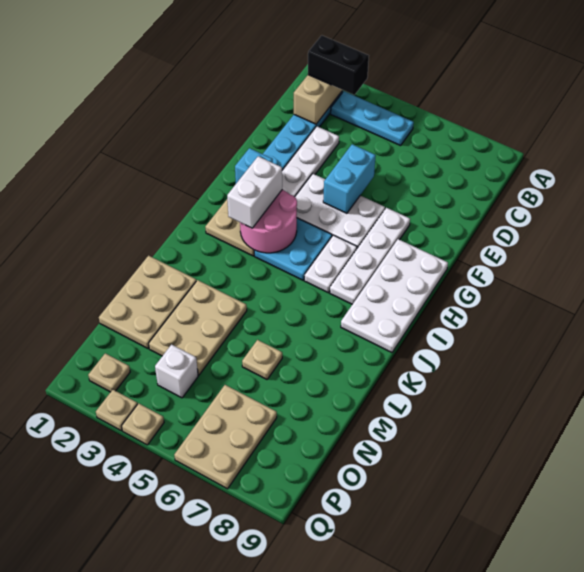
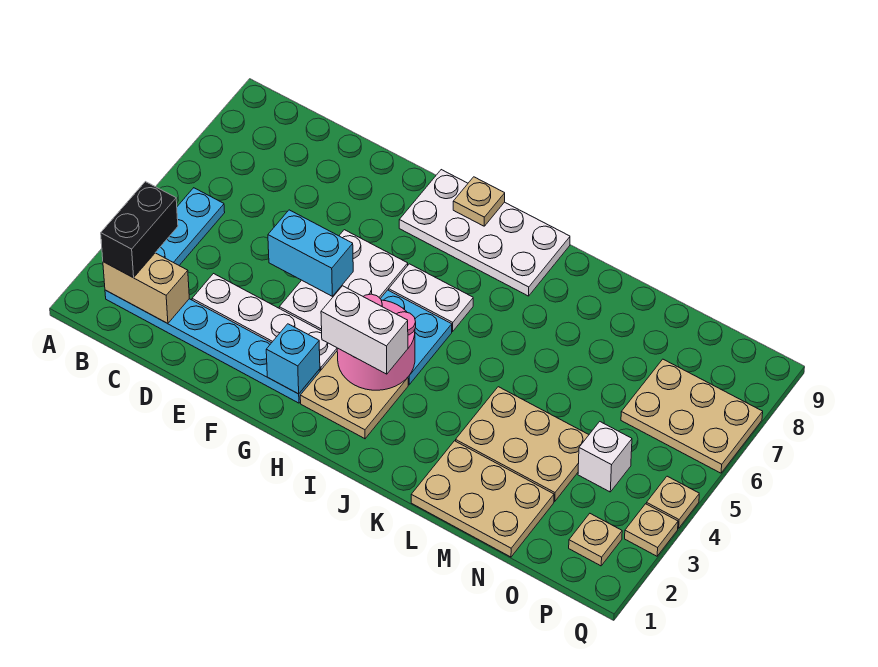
white 1x4 plate [330,208,410,304] -> none
tan 1x1 plate [242,340,282,379] -> tan 1x1 plate moved to [453,177,505,226]

